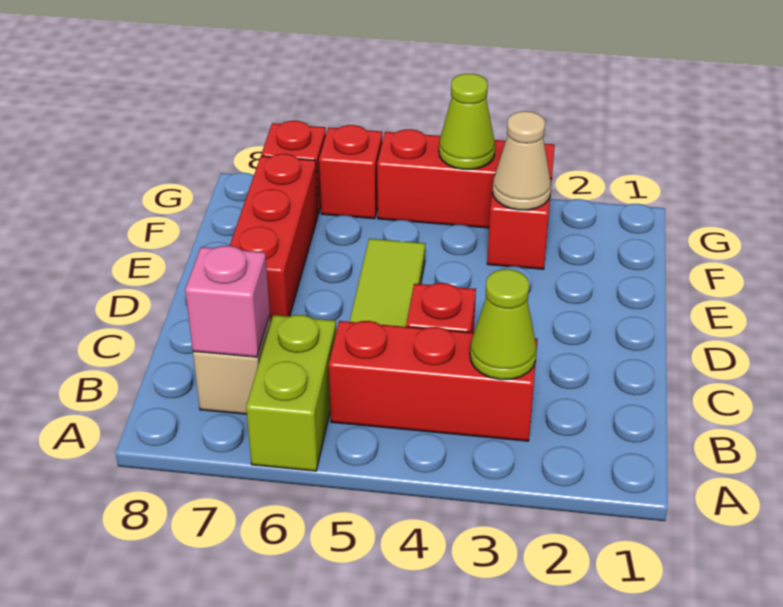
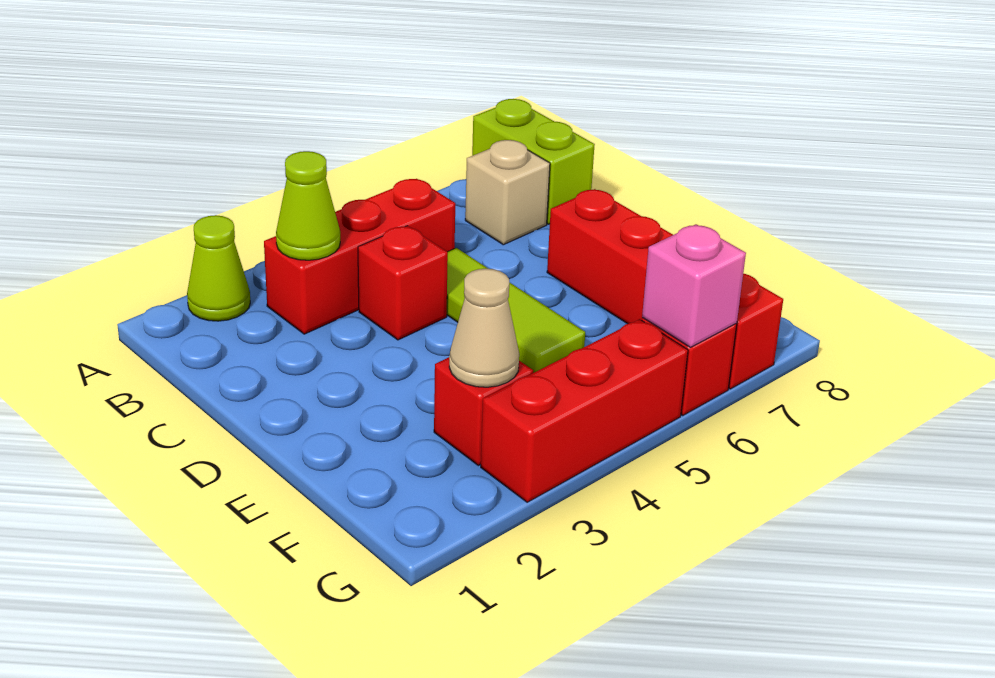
lime 1x2 brick [246,315,336,471] -> lime 1x2 brick moved to [472,99,595,224]
pink 1x1 brick [185,246,270,357] -> pink 1x1 brick moved to [642,224,746,347]
lime 1x1 cone [439,74,495,169] -> lime 1x1 cone moved to [187,215,250,321]

